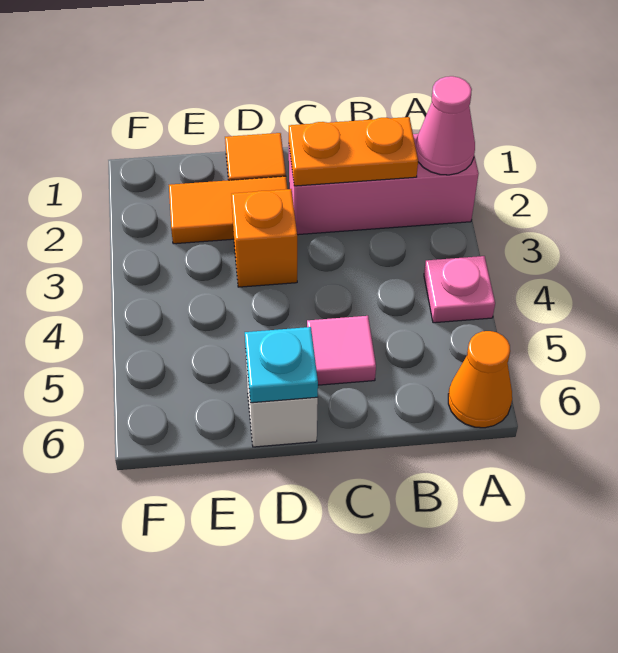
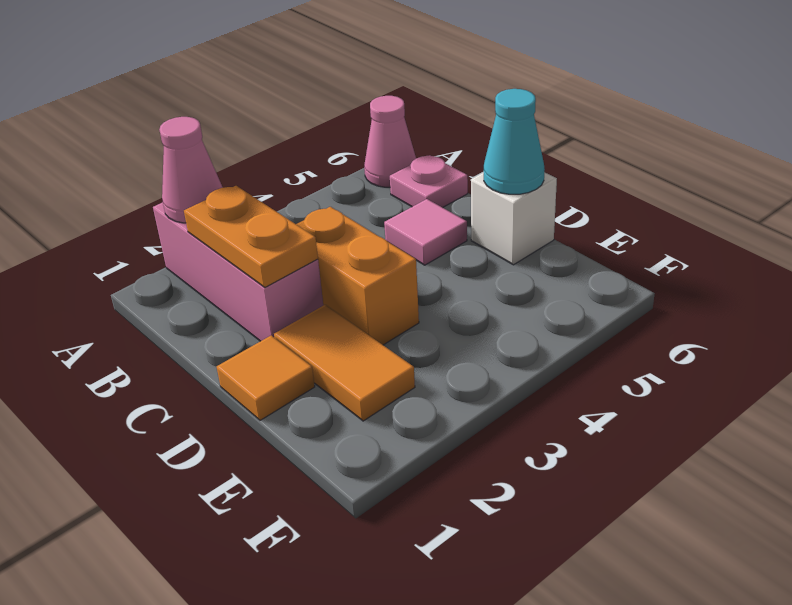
pink 1x1 plate [424,256,495,323] -> pink 1x1 plate moved to [390,155,468,208]
orange 1x1 cone [448,331,512,428] -> pink 1x1 cone [364,96,416,187]
orange 1x1 brick [231,189,297,287] -> orange 1x2 brick [296,207,419,345]
cyan 1x1 plate [245,327,318,403] -> cyan 1x1 cone [484,89,545,194]

